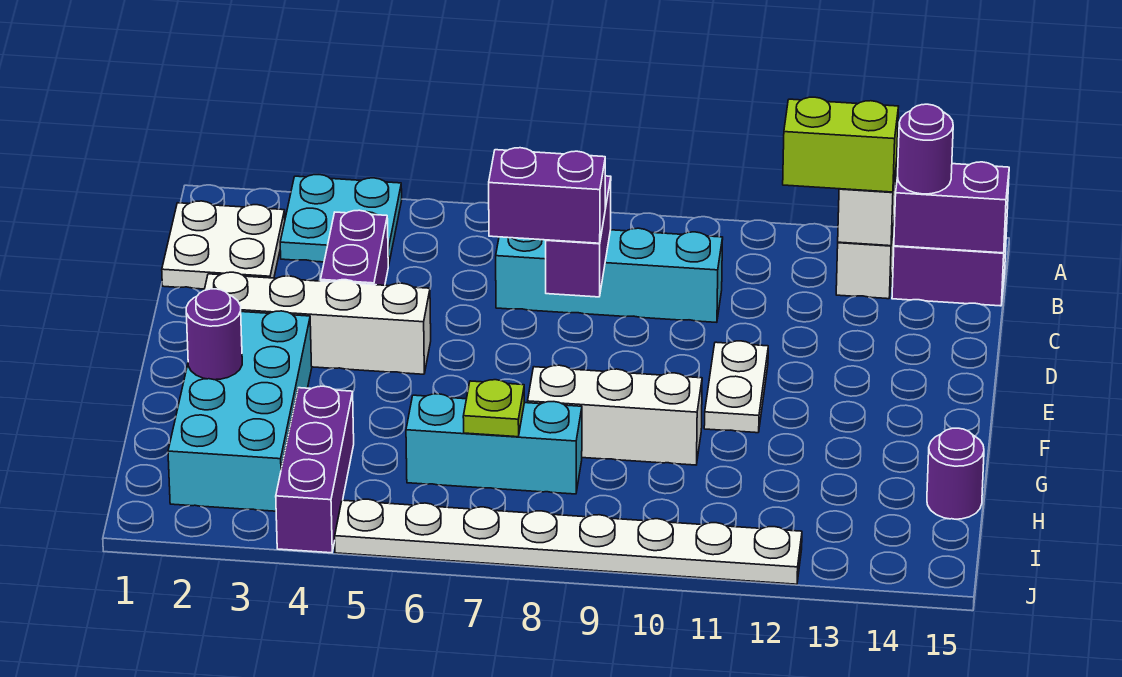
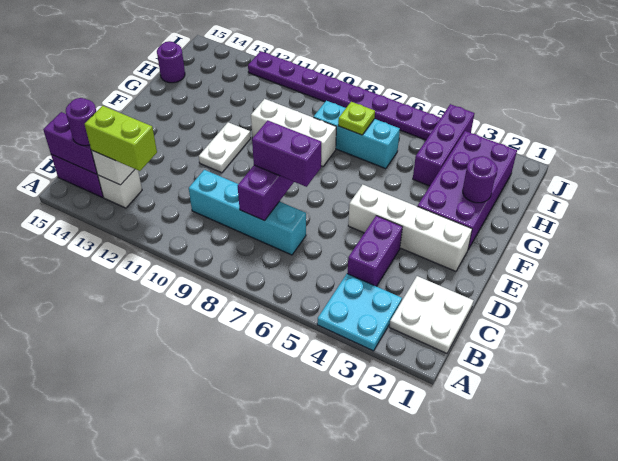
cyan 2x4 brick [168,311,312,511] -> purple 2x4 brick [418,131,517,249]
white 1x8 plate [335,499,802,584] -> purple 1x8 plate [248,51,441,140]

